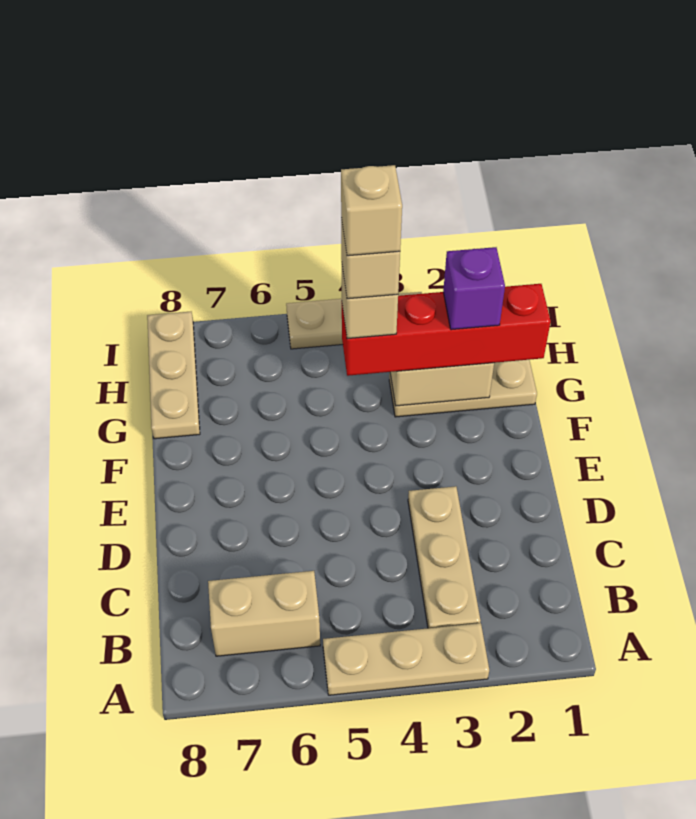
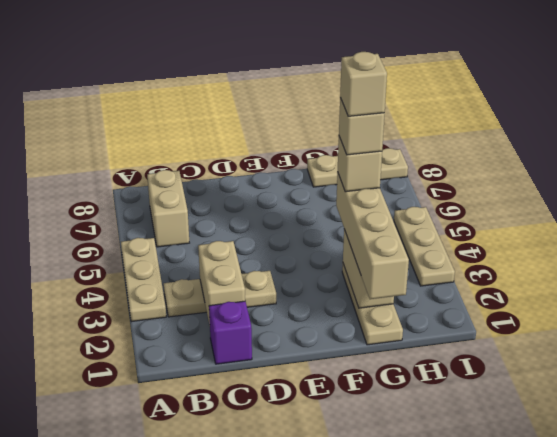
none -> tan 1x2 brick [198,241,245,325]
red 1x4 brick [342,284,551,376] -> tan 1x4 brick [336,172,409,299]
purple 1x1 brick [443,247,505,330] -> purple 1x1 brick moved to [209,301,252,364]

